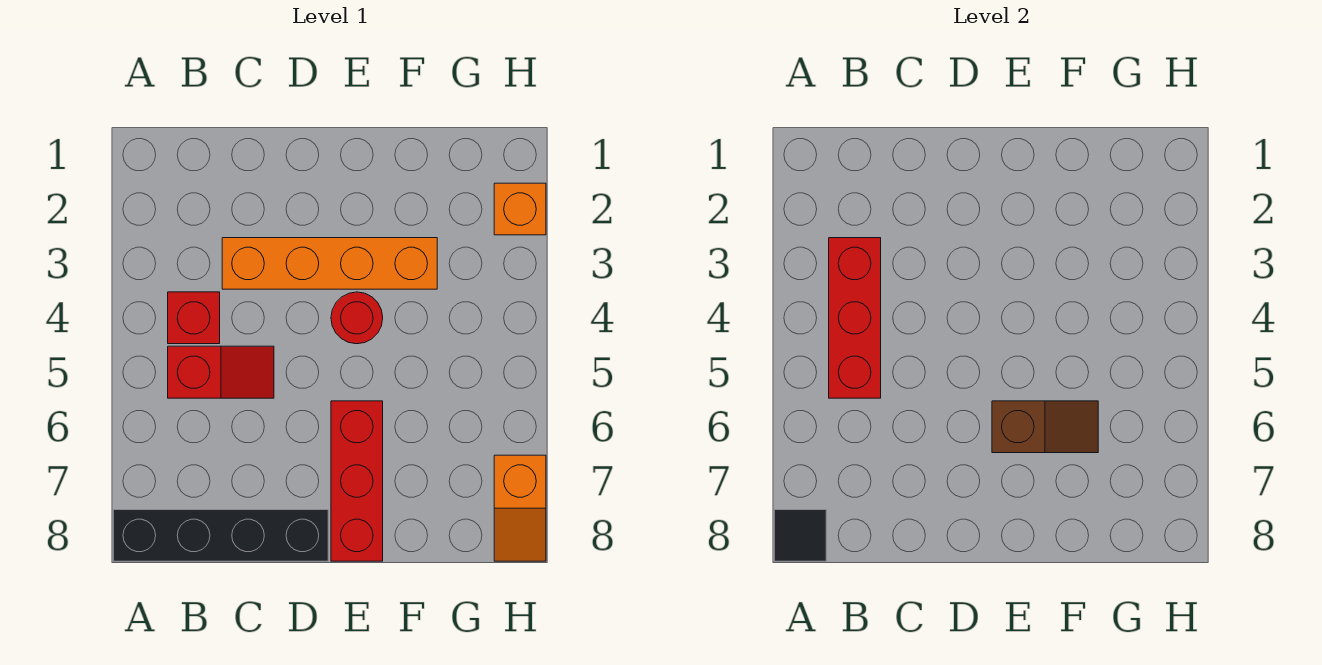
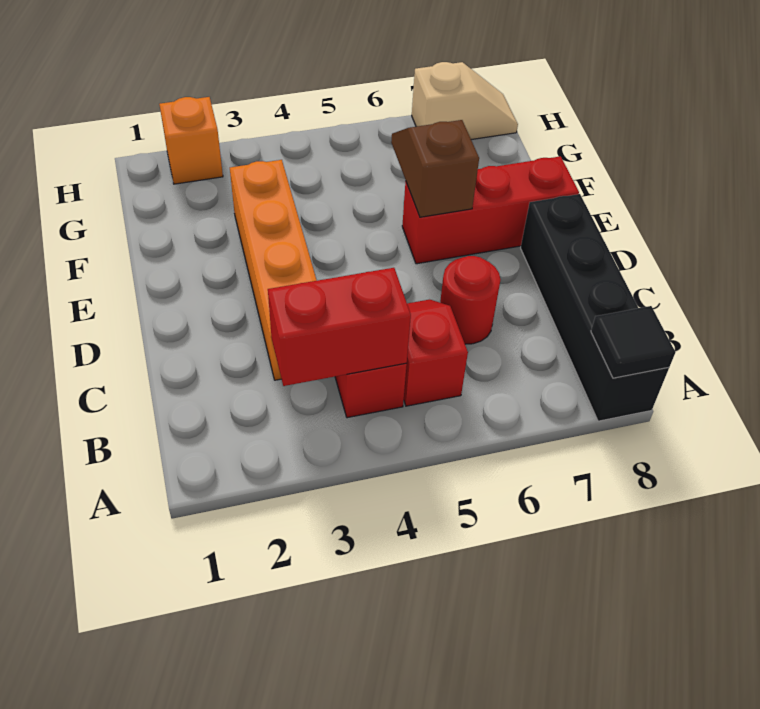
red 1x3 brick [829,238,881,398] -> red 1x2 brick [268,268,411,386]
red 1x1 round brick [331,292,383,344] -> red 1x1 round brick moved to [440,256,501,344]
orange 1x2 slope [494,455,546,561] -> tan 1x2 slope [412,62,518,140]

